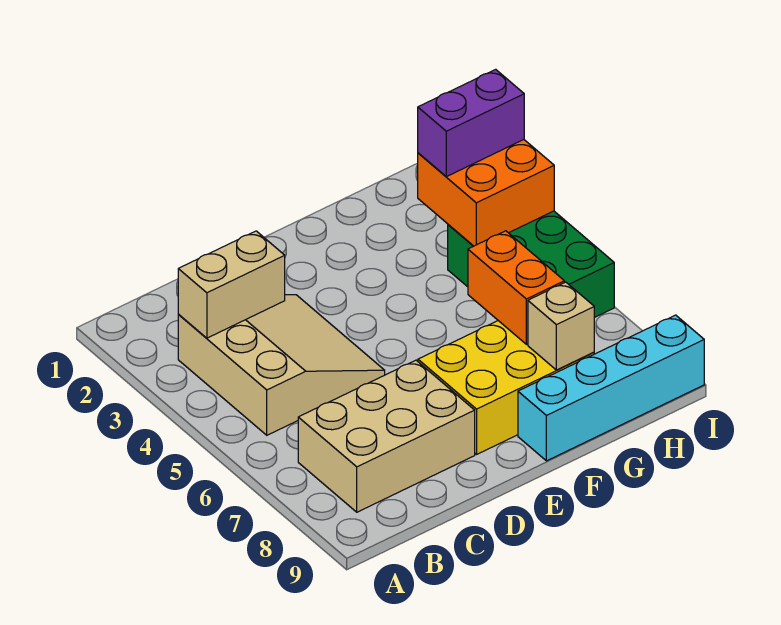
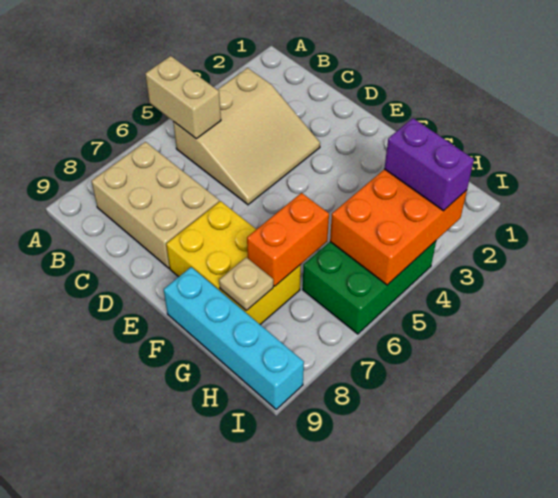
tan 1x2 brick [178,231,285,338] -> tan 1x2 brick moved to [145,56,221,139]
tan 1x1 brick [528,282,594,370] -> tan 1x1 plate [219,257,273,311]
orange 2x2 brick [418,140,554,246] -> orange 2x3 brick [330,169,467,285]

